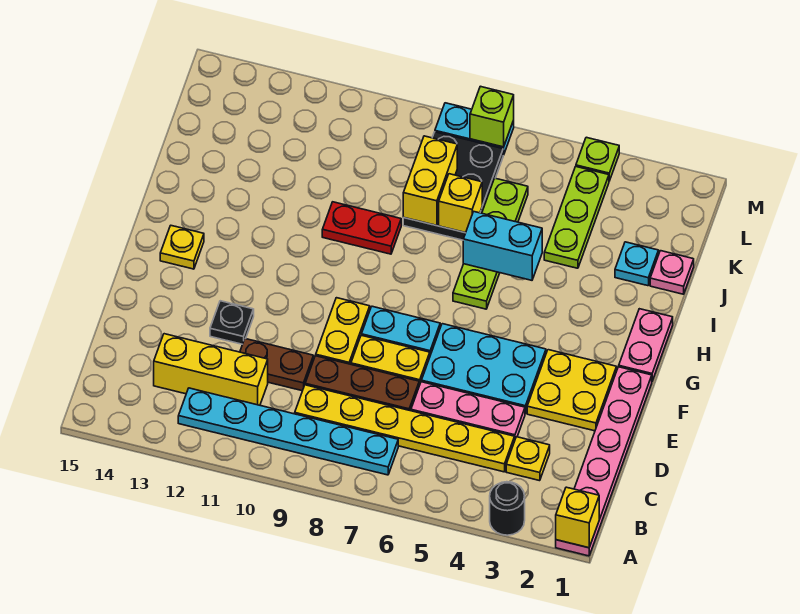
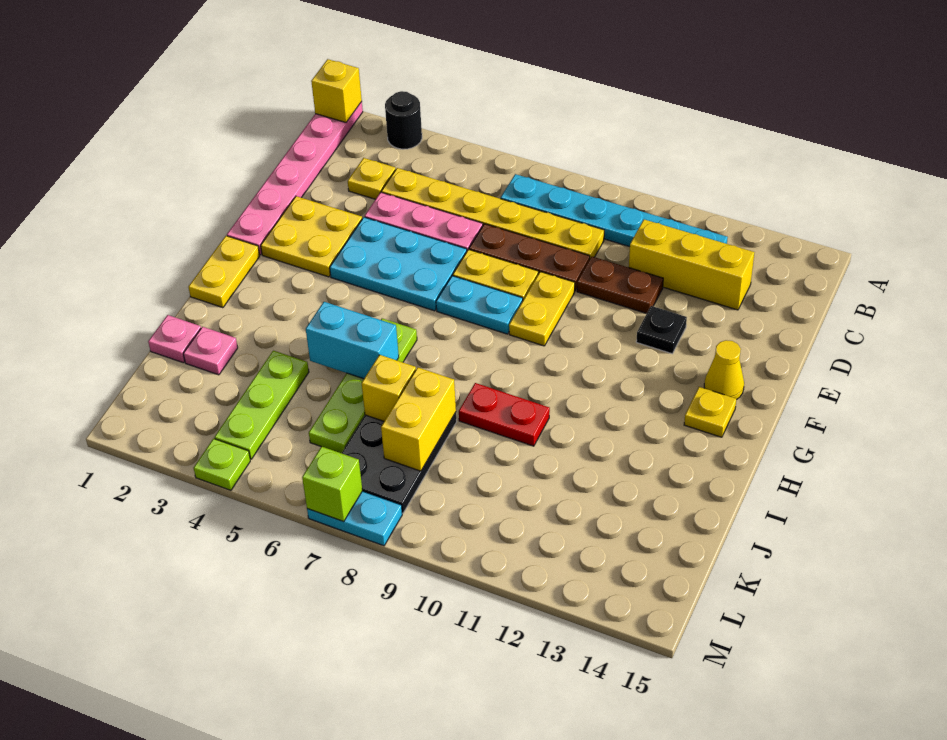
none -> yellow 1x1 cone [704,340,744,400]
pink 1x2 plate [619,309,673,381] -> yellow 1x2 plate [189,236,260,308]
cyan 1x1 plate [615,242,659,286] -> pink 1x1 plate [183,327,238,375]

